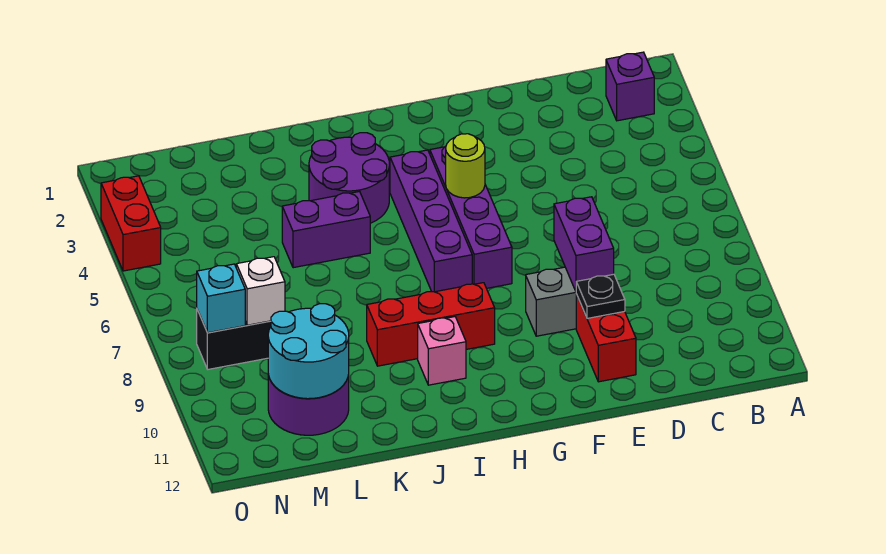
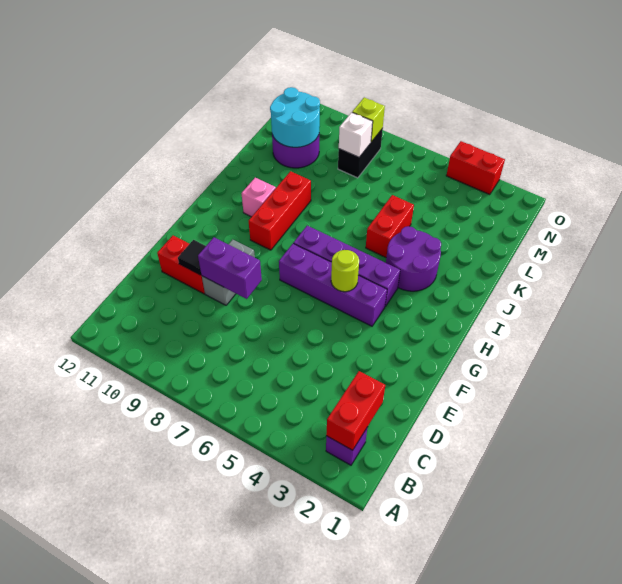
none -> red 1x2 brick [326,371,385,450]
black 1x1 plate [576,274,625,318] -> black 1x1 tile [178,240,206,275]
purple 1x2 brick [282,192,370,268] -> red 1x2 brick [366,195,414,257]
cyan 1x1 brick [197,264,245,333] -> lime 1x1 brick [352,98,385,142]

